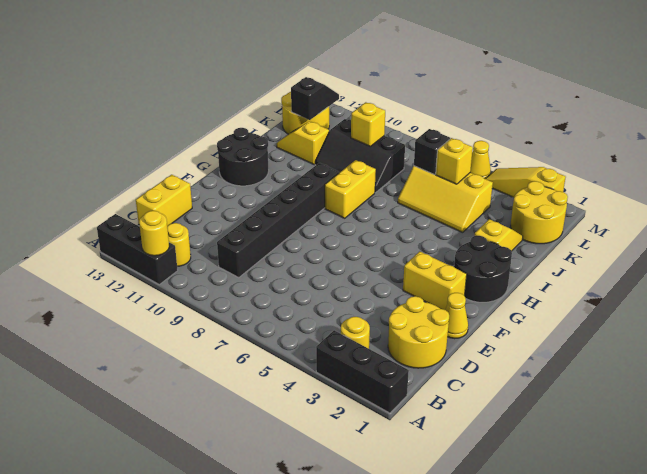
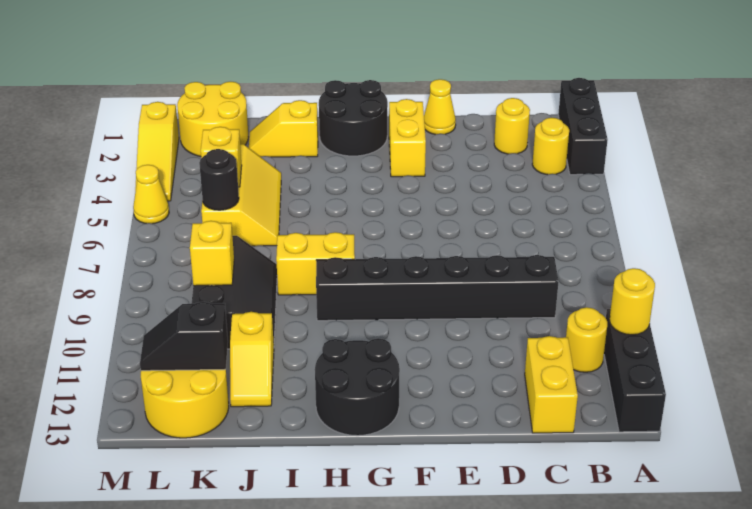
yellow 2x2 round brick [388,296,449,368] -> yellow 1x1 round brick [494,98,530,154]
yellow 1x2 brick [136,175,192,226] -> yellow 1x2 brick turned to [525,336,578,433]
black 1x1 brick [414,129,450,175] -> black 1x1 round brick [199,149,239,210]

